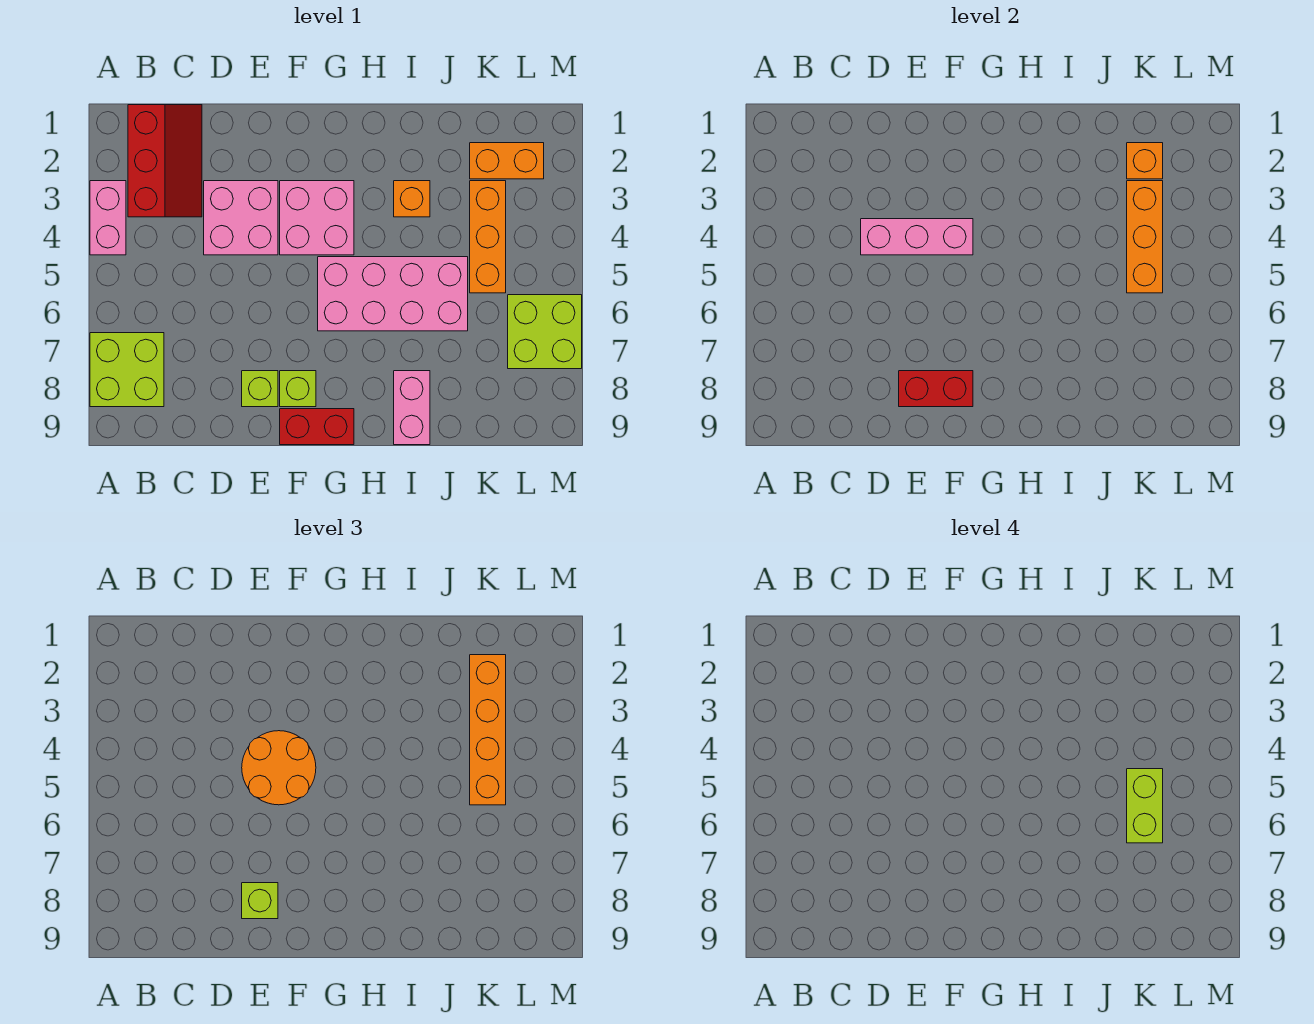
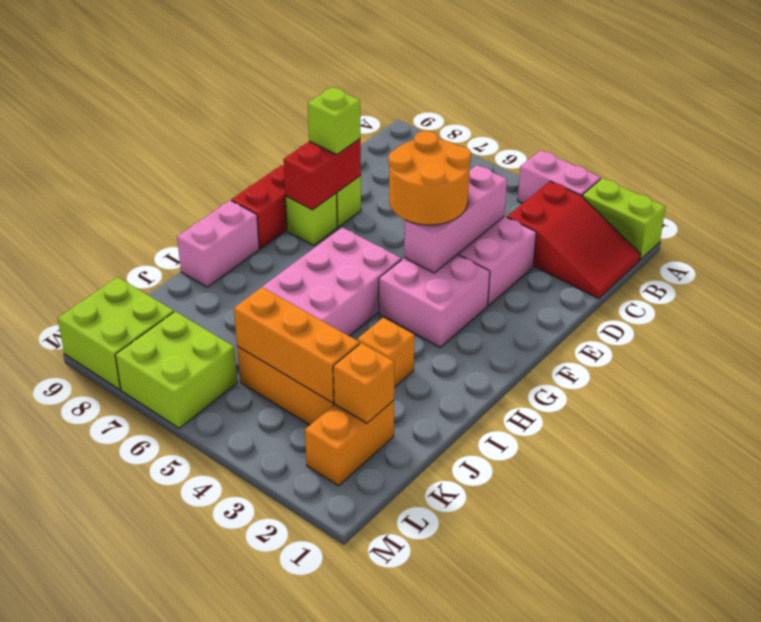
lime 2x2 brick [90,333,164,407] -> lime 2x2 brick moved to [58,277,174,390]
red 2x3 slope [128,105,202,217] -> red 2x3 slope turned to [507,181,641,298]
pink 1x2 brick [394,371,430,445] -> pink 1x2 brick turned to [177,200,259,287]
orange 1x4 brick [470,655,506,805] -> none
lime 1x2 brick [1127,769,1163,843] -> lime 1x2 brick moved to [582,178,665,259]

